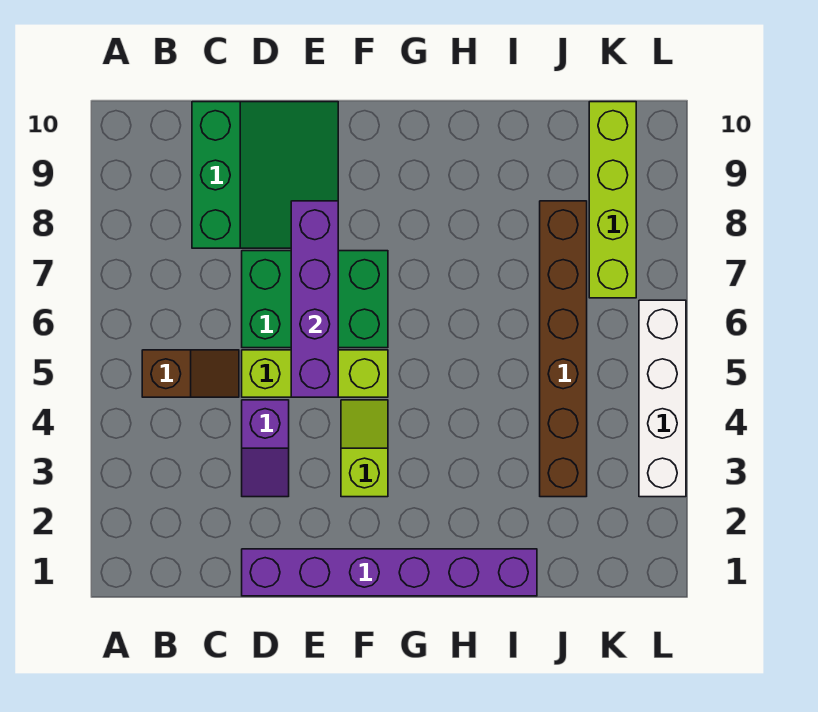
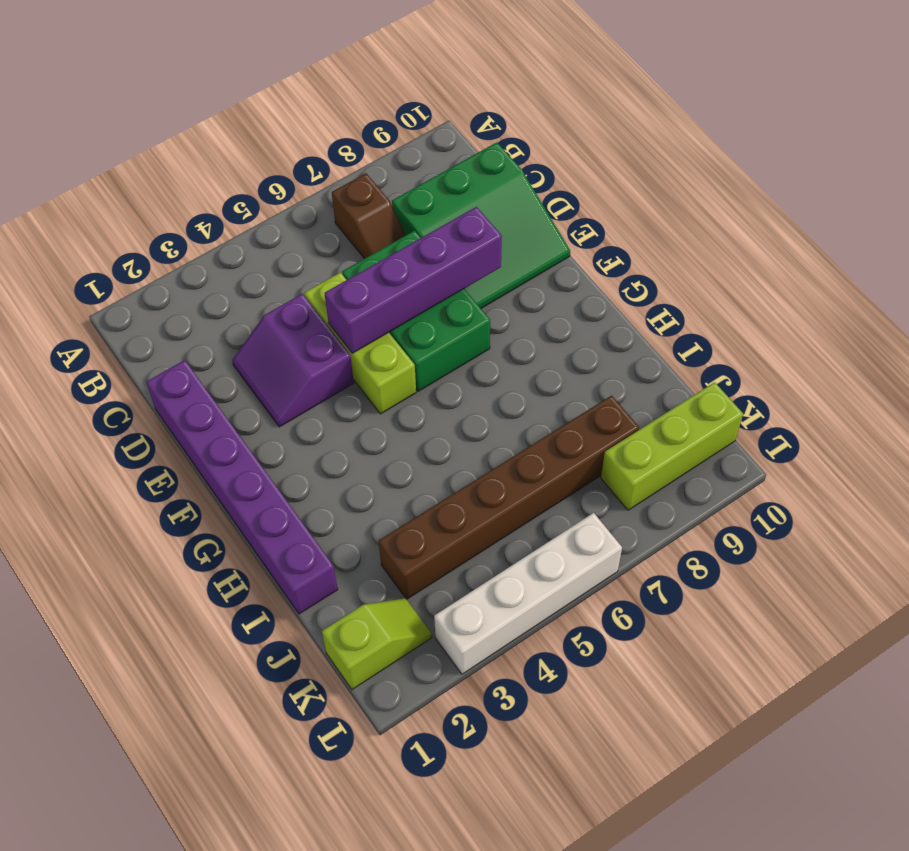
brown 1x2 slope [142,350,239,397] -> brown 1x2 slope moved to [332,173,406,259]
purple 1x2 slope [242,400,289,497] -> purple 2x2 slope [232,294,354,427]
lime 1x2 slope [341,400,388,497] -> lime 1x2 slope moved to [322,598,432,689]
lime 1x4 brick [589,102,636,298] -> lime 1x3 brick [601,382,743,510]

